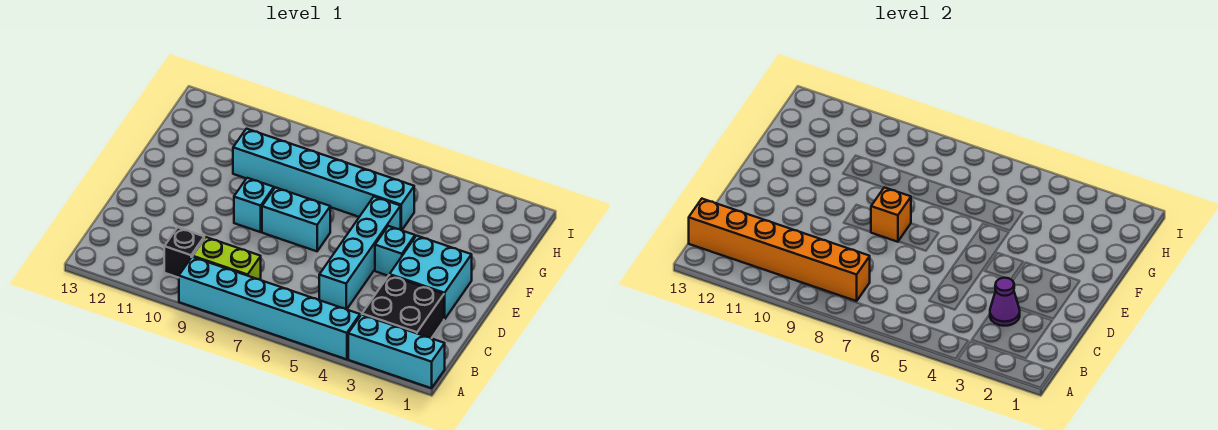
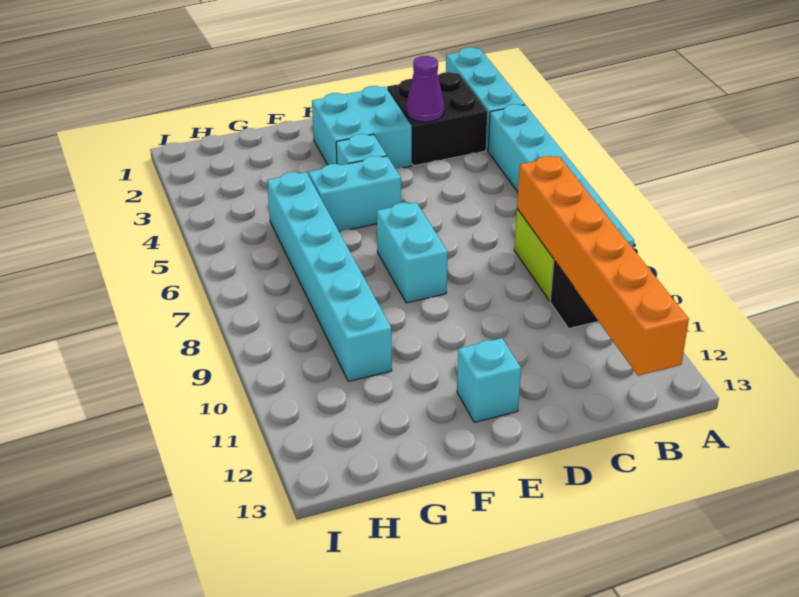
cyan 1x4 brick [319,197,401,309] -> cyan 1x2 brick [309,156,401,232]
orange 1x1 brick [871,187,911,242] -> none
cyan 1x1 brick [234,178,274,232] -> cyan 1x1 brick moved to [457,338,521,422]

